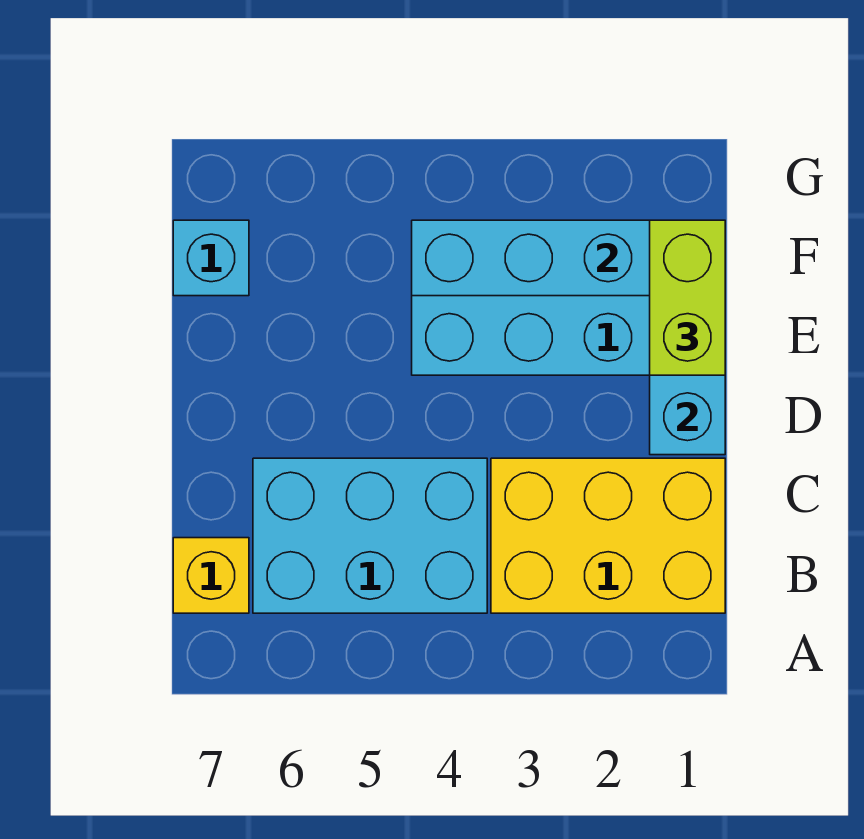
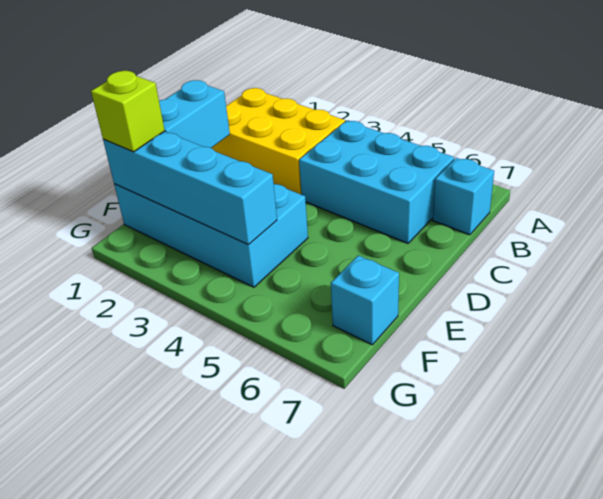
yellow 1x1 brick [173,538,249,613] -> cyan 1x1 brick [433,158,494,235]
lime 1x2 brick [650,220,725,375] -> lime 1x1 brick [91,71,165,152]

